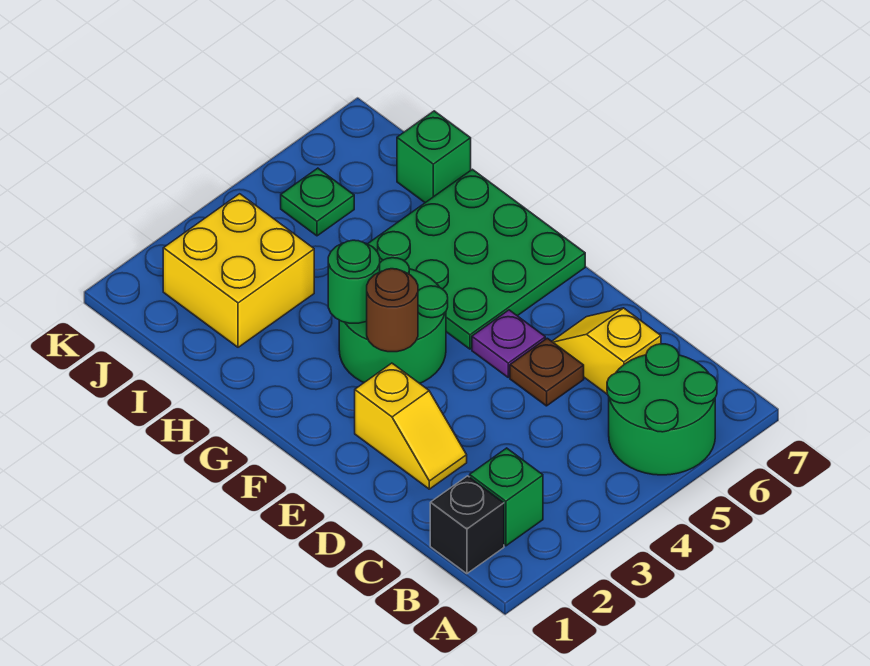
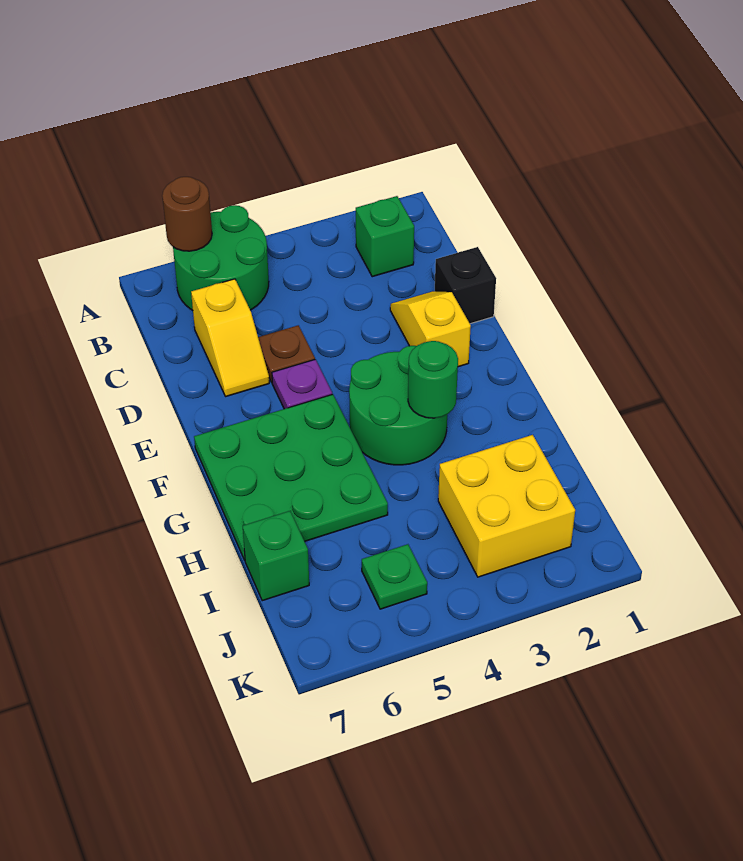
black 1x1 brick [430,476,504,574] -> black 1x1 brick moved to [435,247,496,324]
brown 1x1 round brick [367,269,418,352] -> brown 1x1 round brick moved to [162,177,212,251]

